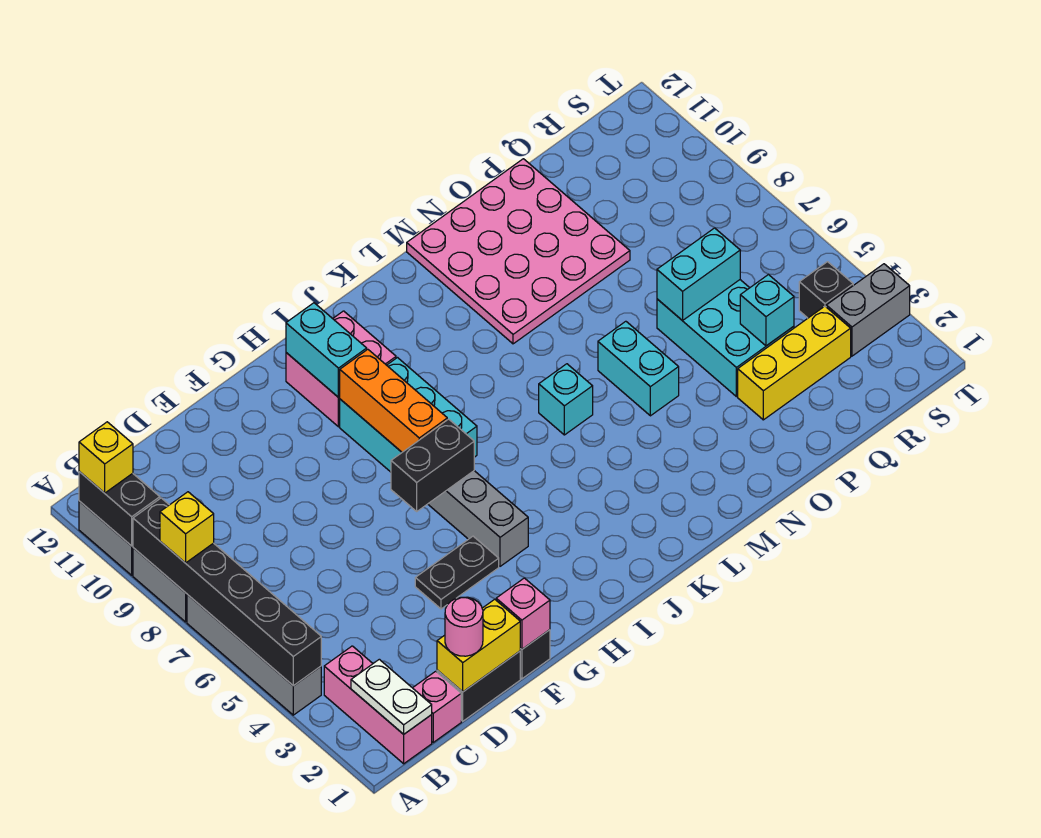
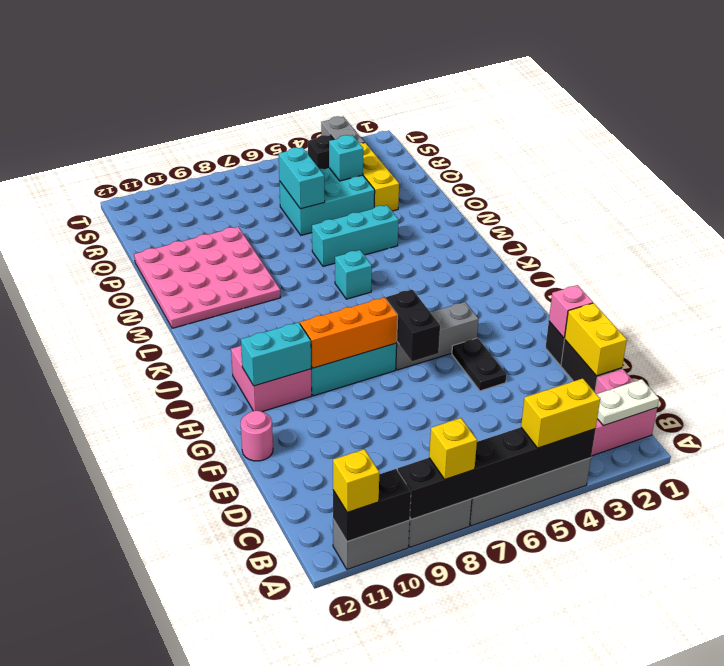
none -> yellow 1x2 brick [521,378,600,448]
pink 1x1 round brick [445,597,483,656] -> pink 1x1 round brick moved to [241,411,273,461]
cyan 1x2 brick [598,321,679,416] -> cyan 1x3 brick [312,205,399,266]

